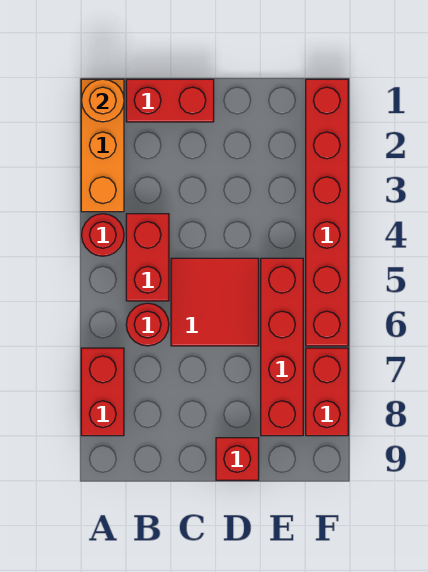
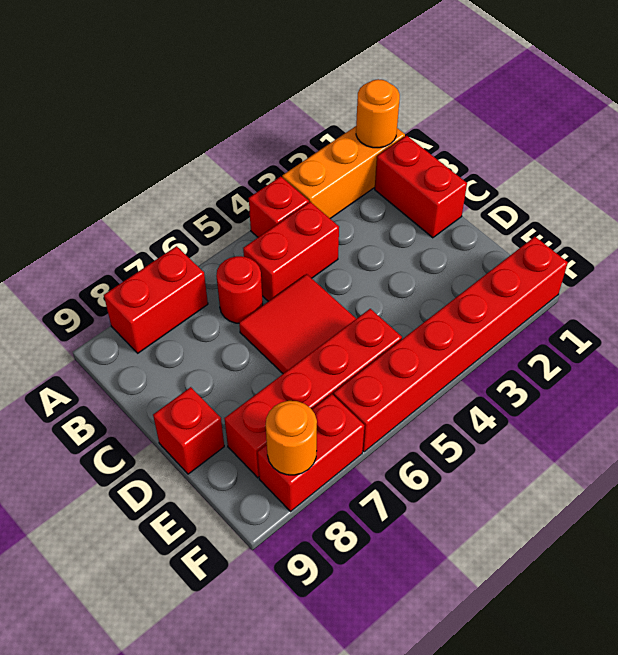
red 1x1 round brick [82,214,124,256] -> red 1x1 brick [249,176,309,237]
none -> orange 1x1 round brick [266,401,317,475]

